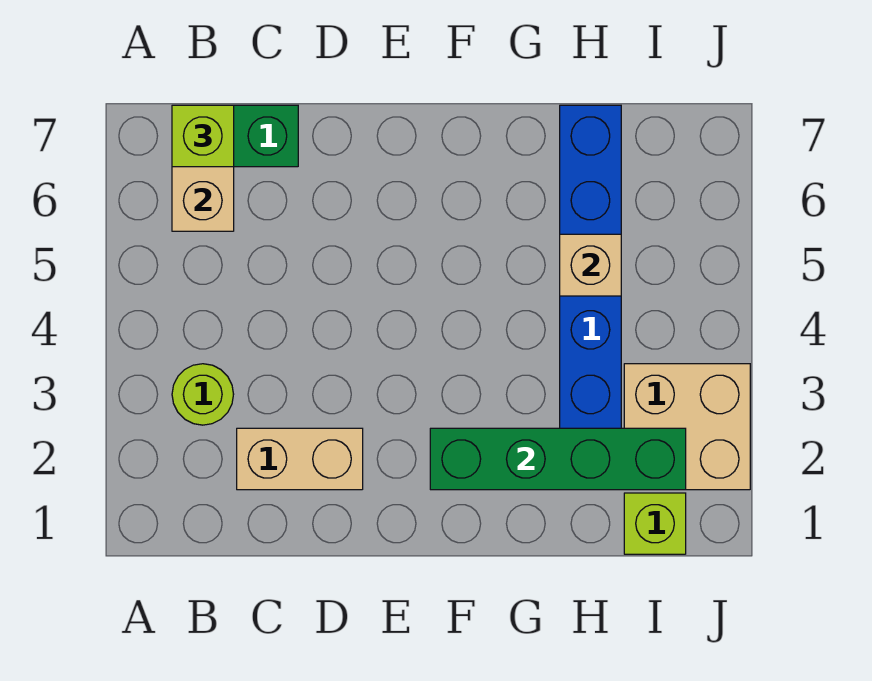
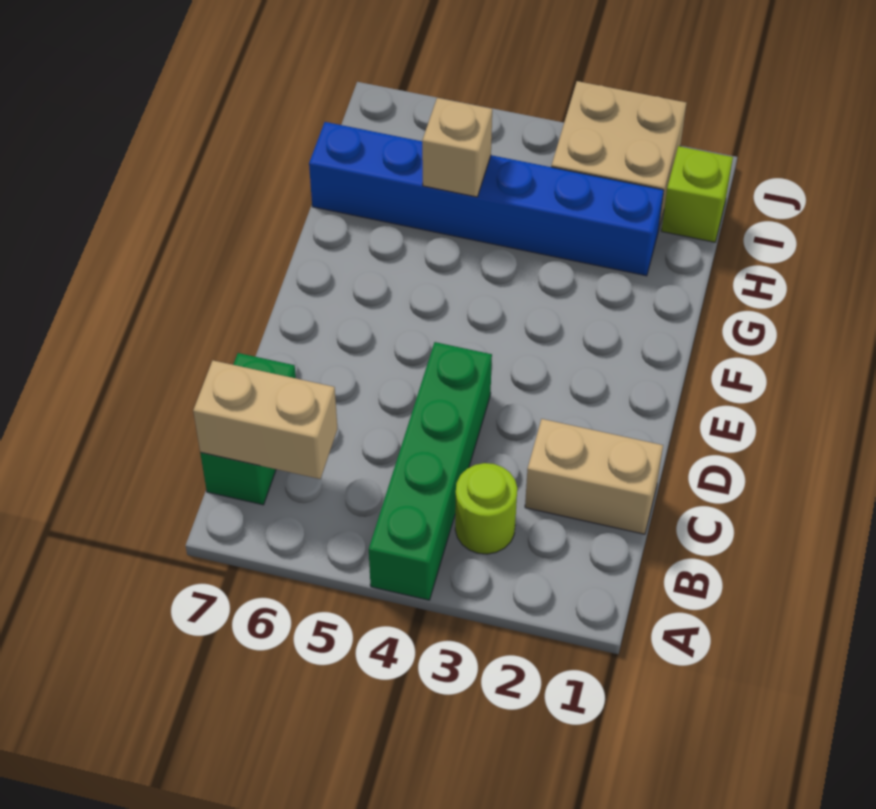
lime 1x1 brick [172,105,234,167] -> none
tan 1x2 brick [237,428,363,490] -> tan 1x2 brick turned to [525,419,663,534]
green 1x4 brick [430,428,686,490] -> green 1x4 brick moved to [369,342,492,600]

